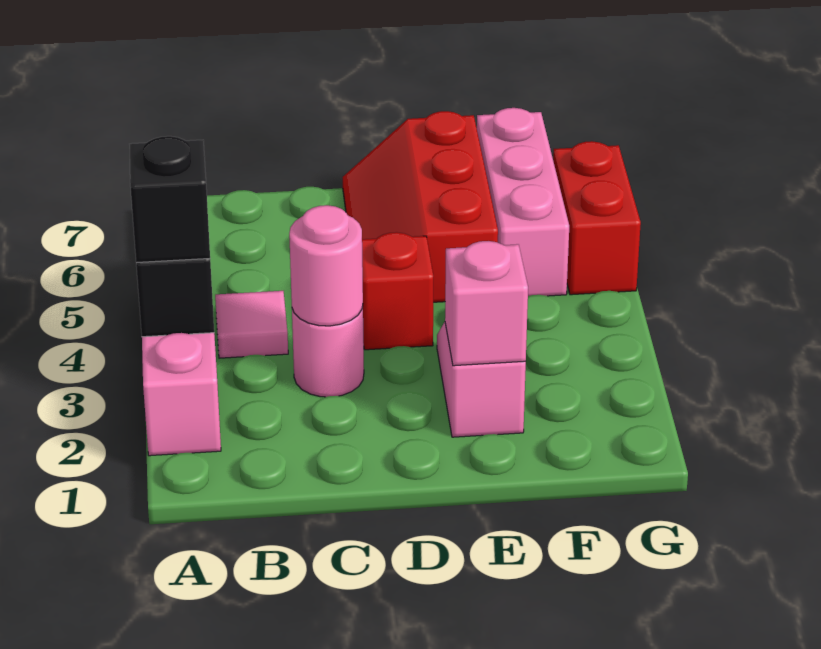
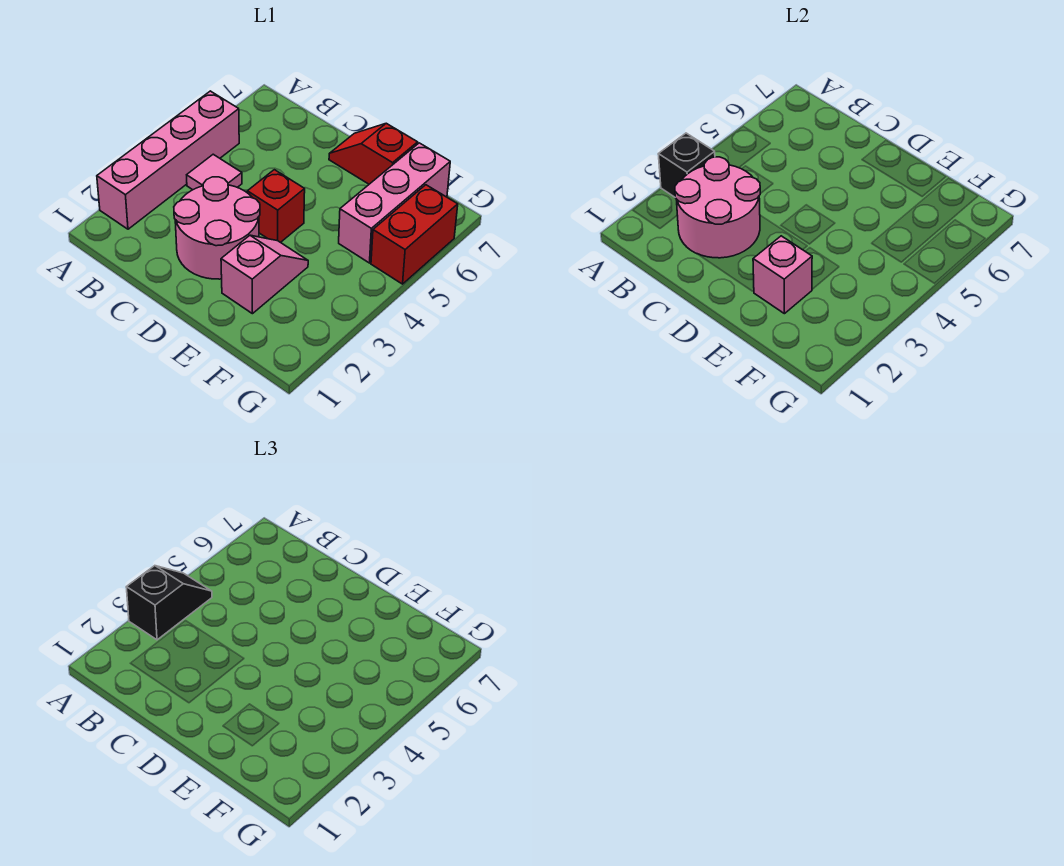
pink 1x1 round brick [292,307,364,397] -> pink 2x2 round brick [174,177,260,279]
pink 1x1 round brick [289,205,363,326] -> pink 2x2 round brick [675,157,761,258]
red 2x3 slope [343,111,498,302] -> red 1x2 slope [329,123,418,184]

